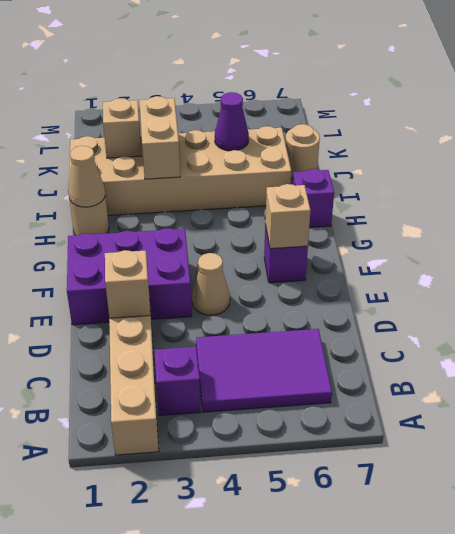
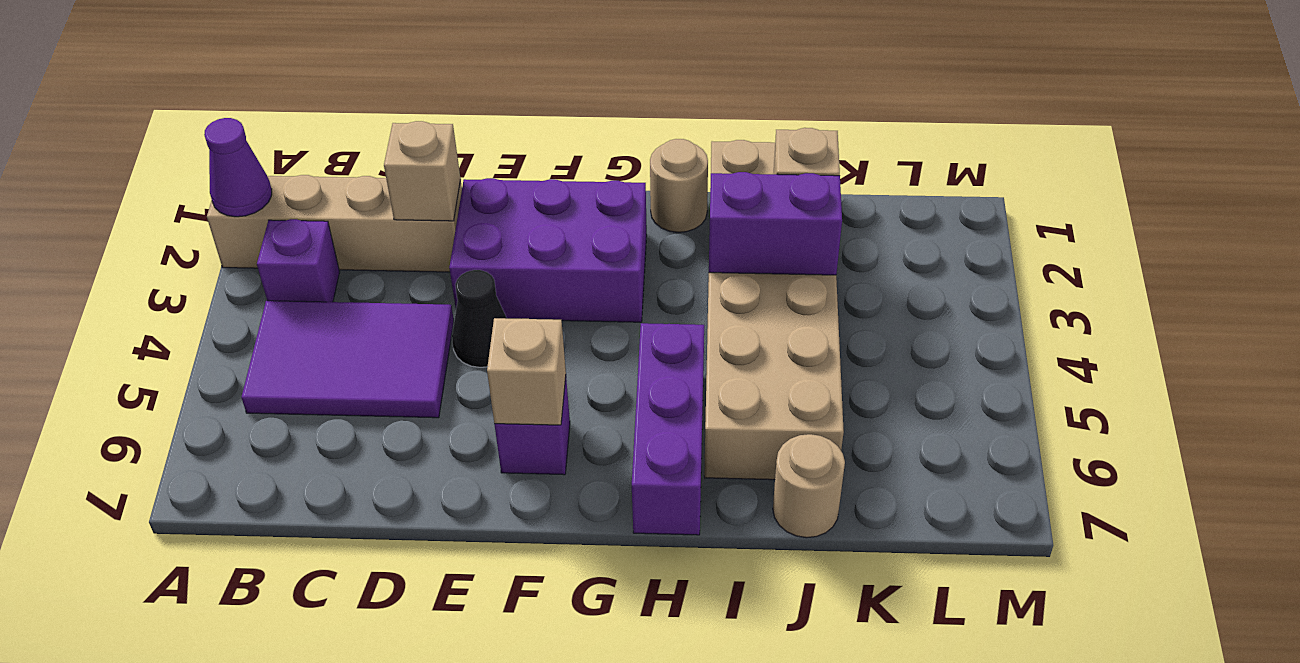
purple 2x3 tile [196,329,332,412] -> purple 2x3 tile turned to [241,301,454,418]
purple 2x3 brick [67,228,192,325] -> purple 2x3 brick turned to [449,178,647,322]
tan 1x1 cone [192,253,230,315] -> black 1x1 cone [452,270,507,367]
tan 1x1 cone [68,146,105,207] -> none
purple 1x1 brick [293,169,334,227] -> purple 1x3 brick [632,323,704,535]
tan 1x2 brick [140,96,180,179] -> purple 1x2 brick [709,172,842,275]
purple 1x1 cone [215,92,249,151] -> purple 1x1 cone moved to [204,118,272,217]

